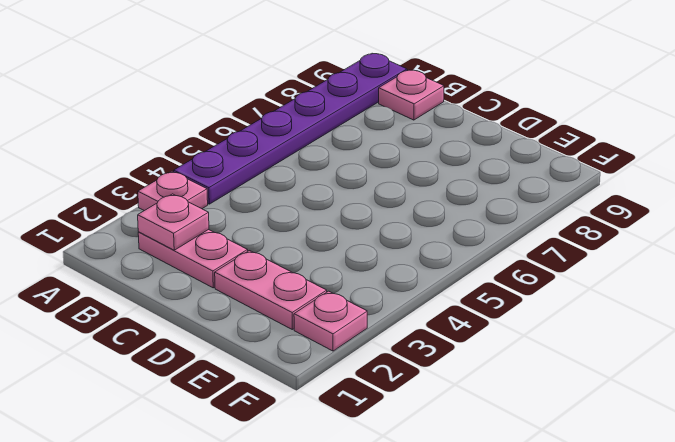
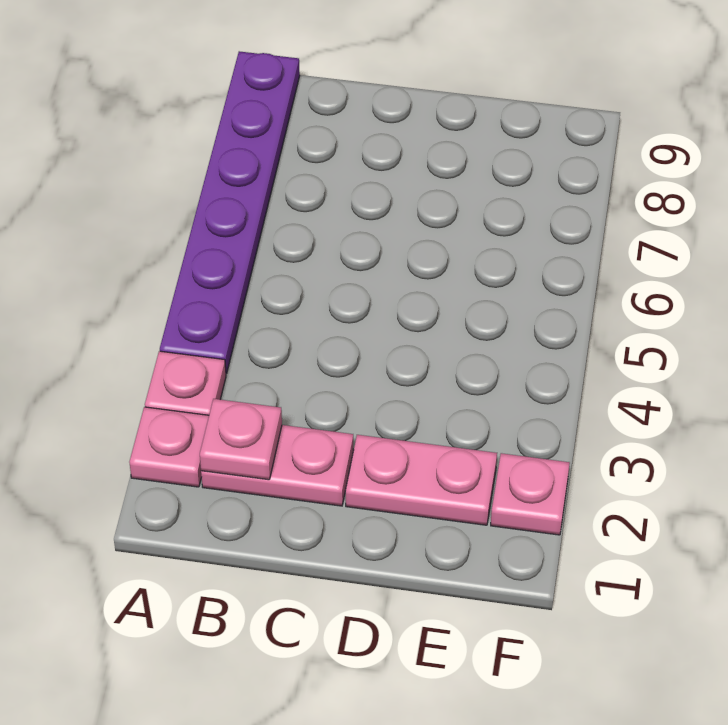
pink 1x1 plate [379,70,444,120] -> pink 1x1 plate moved to [129,407,209,487]

